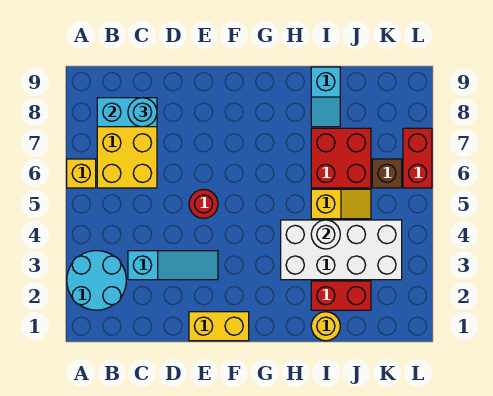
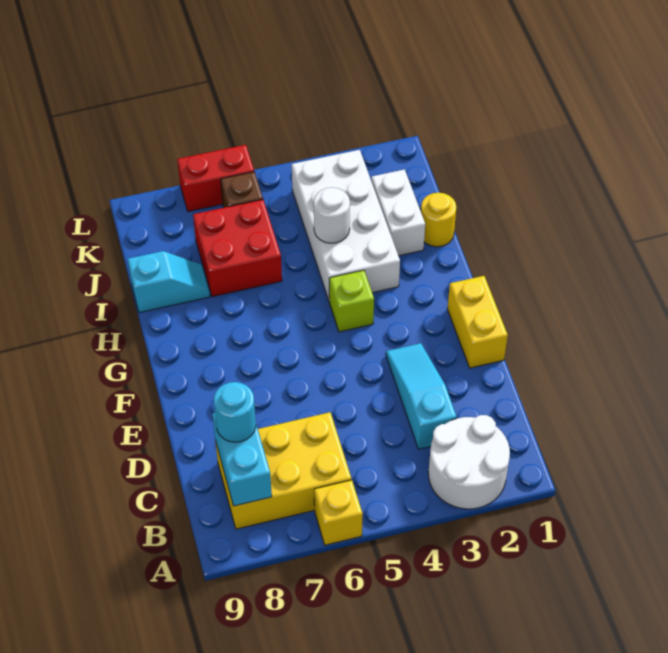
cyan 2x2 round brick [67,251,126,310] -> white 2x2 round brick [428,415,510,509]
red 1x1 round brick [189,189,218,218] -> none
none -> lime 1x1 brick [329,270,374,332]
red 1x2 brick [311,281,371,310] -> white 1x2 brick [371,169,425,256]
yellow 1x2 slope [311,189,371,219] -> none

